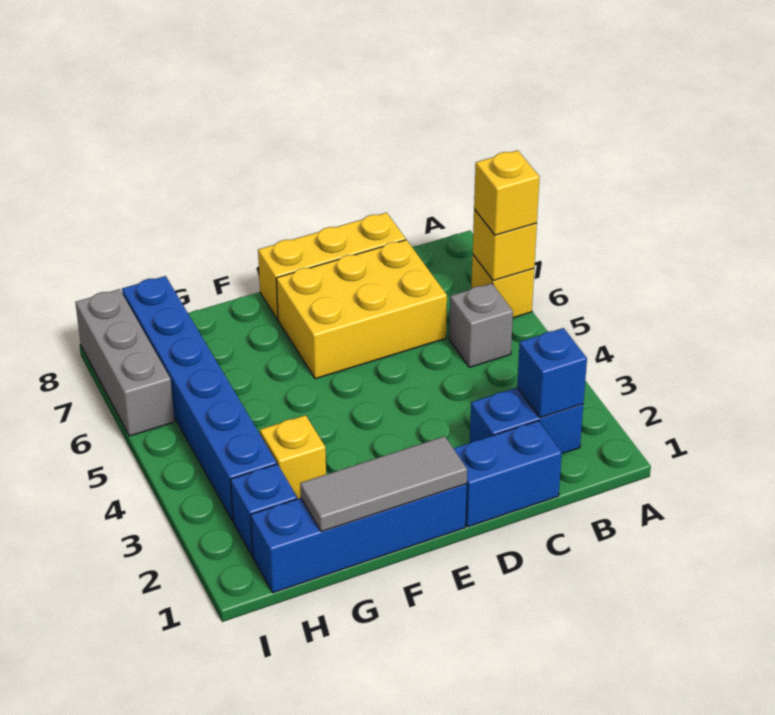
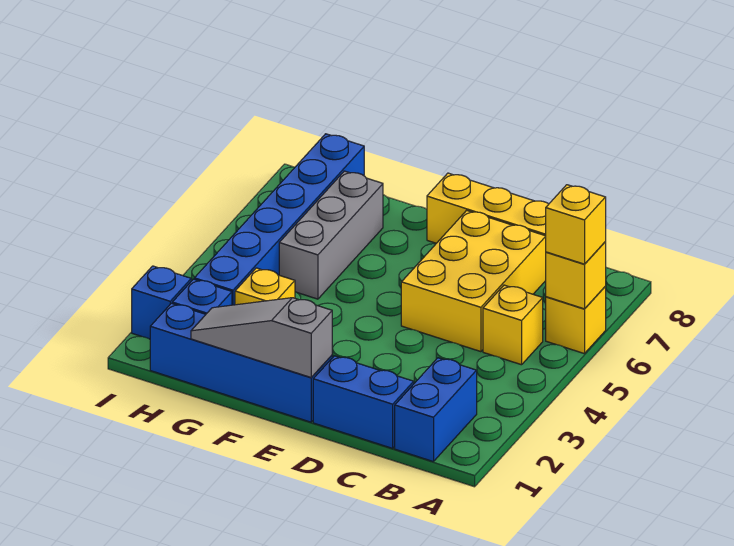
blue 1x2 brick [470,387,583,454] -> blue 1x2 brick turned to [395,358,477,462]
blue 1x1 brick [517,328,587,418] -> blue 1x1 brick moved to [132,266,191,339]
grey 1x1 brick [449,283,513,367] -> yellow 1x1 brick [483,285,543,365]
yellow 2x3 brick [276,240,447,379] -> yellow 2x3 brick turned to [401,210,546,352]
grey 1x3 tile [300,436,467,532] -> grey 1x3 slope [191,298,332,377]
grey 1x3 brick [76,289,174,436] -> grey 1x3 brick moved to [279,171,383,299]

